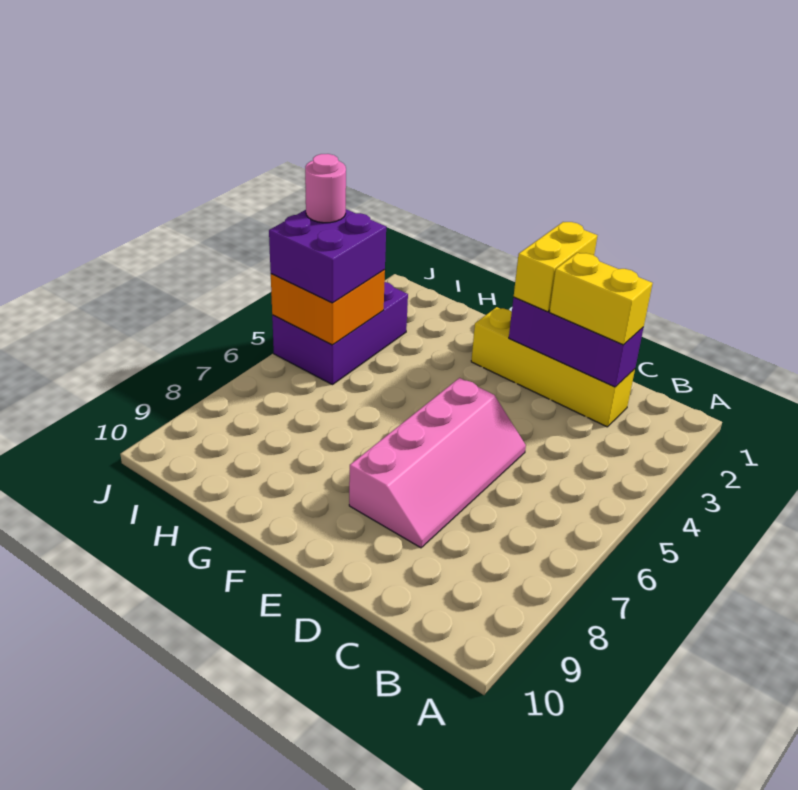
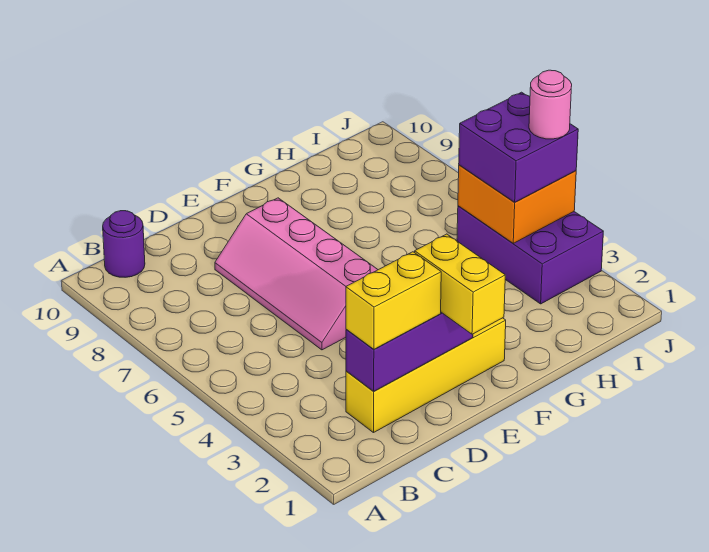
none -> purple 1x1 round brick [103,211,145,277]

